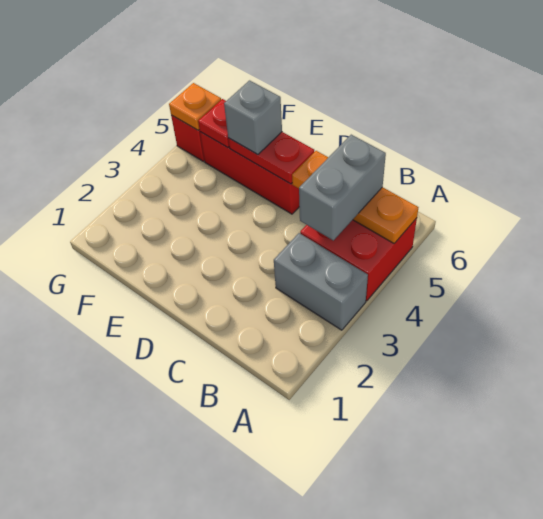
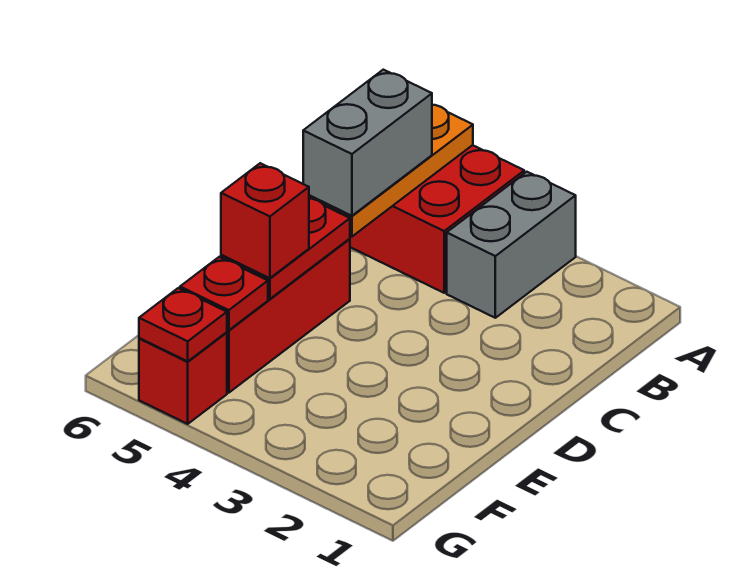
grey 1x2 brick [299,135,386,240] -> grey 1x2 brick turned to [303,70,432,216]
grey 1x1 brick [224,80,282,155] -> red 1x1 brick [221,163,309,278]
orange 1x1 plate [169,83,221,130] -> red 1x1 plate [139,288,227,361]

